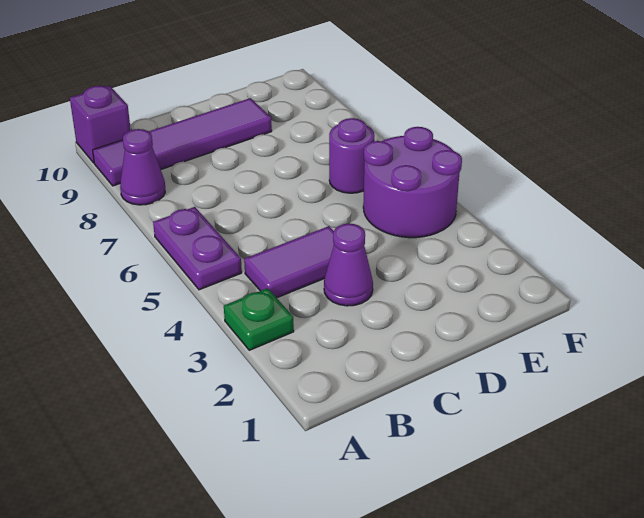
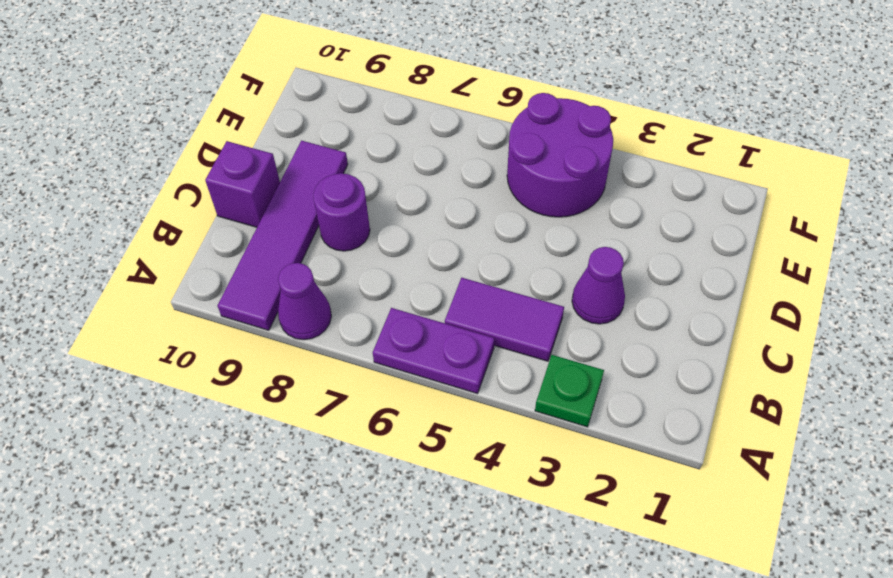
purple 1x1 brick [70,85,131,163] -> purple 1x1 brick moved to [205,141,280,227]
purple 1x2 tile [244,226,334,298] -> purple 1x2 tile turned to [445,278,564,361]
purple 1x1 round brick [329,118,375,193] -> purple 1x1 round brick moved to [313,173,370,251]

